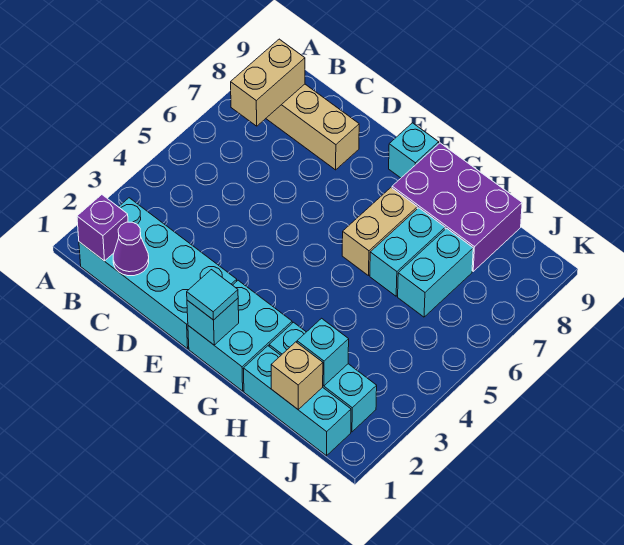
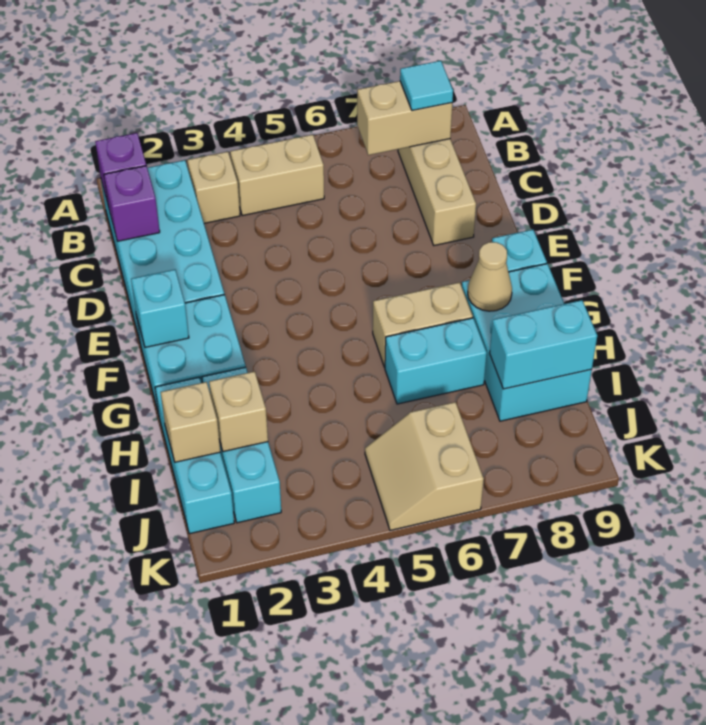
none -> tan 1x1 brick [187,152,240,223]
none -> tan 1x2 brick [230,135,324,216]
purple 1x1 cone [113,222,149,276] -> purple 1x1 brick [104,166,160,241]
cyan 1x1 tile [187,270,238,320] -> cyan 1x1 tile moved to [400,61,453,111]
purple 2x3 brick [392,143,522,271] -> cyan 2x3 brick [462,264,592,421]
none -> tan 1x1 cone [468,242,512,311]
cyan 1x1 brick [297,318,349,386] -> tan 1x1 brick [209,371,268,452]
cyan 1x2 brick [398,228,473,317] -> cyan 1x2 brick moved to [490,300,597,389]
none -> tan 2x2 slope [365,402,484,530]

